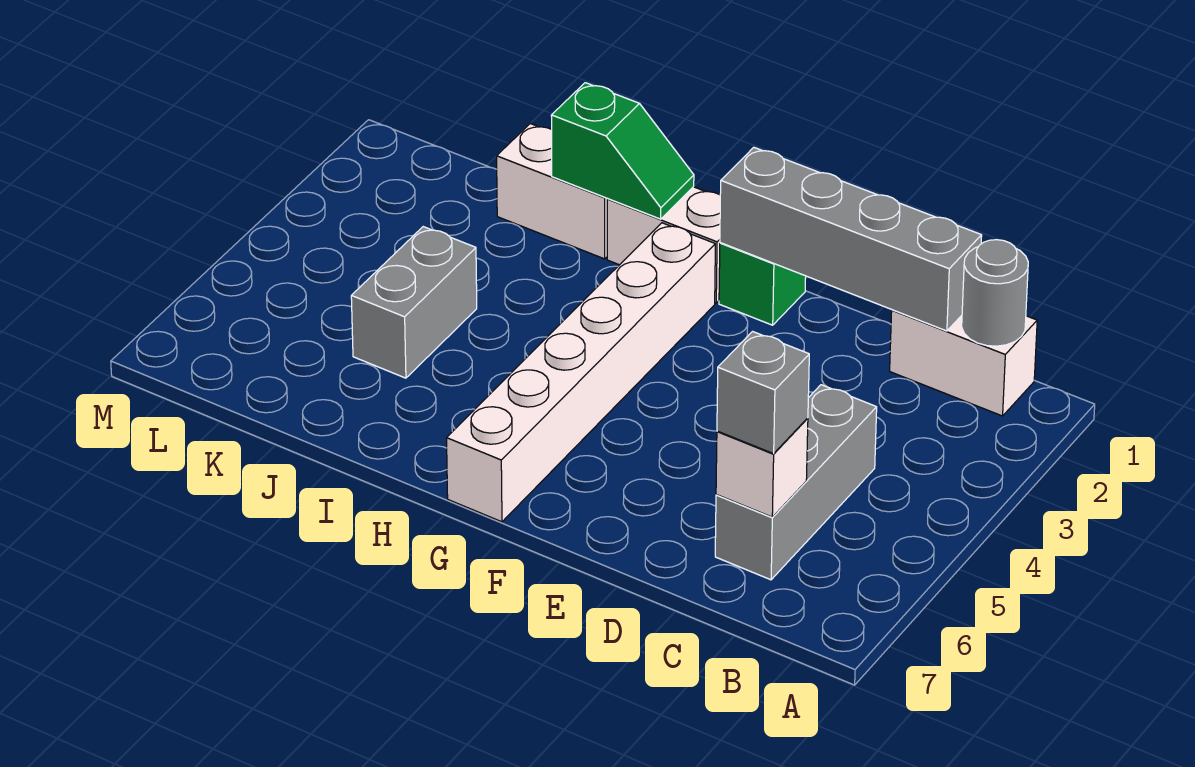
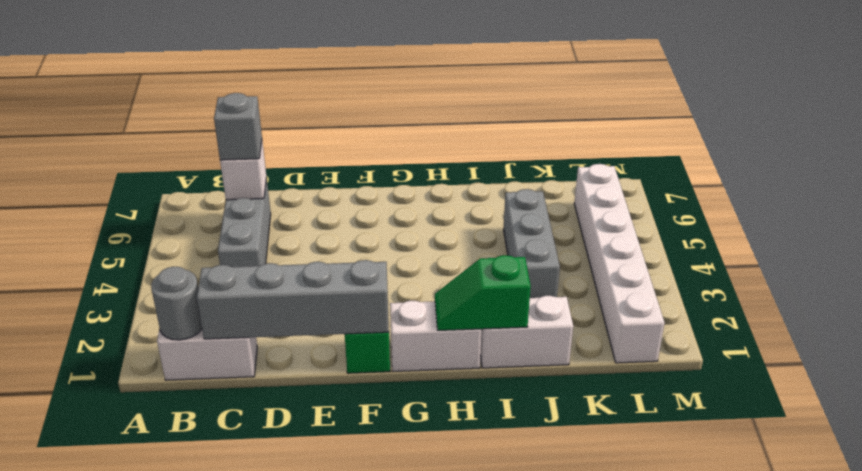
white 1x6 brick [447,223,715,522] -> white 1x6 brick moved to [574,164,665,363]
grey 1x2 brick [351,227,477,378] -> grey 1x3 brick [503,189,560,298]

